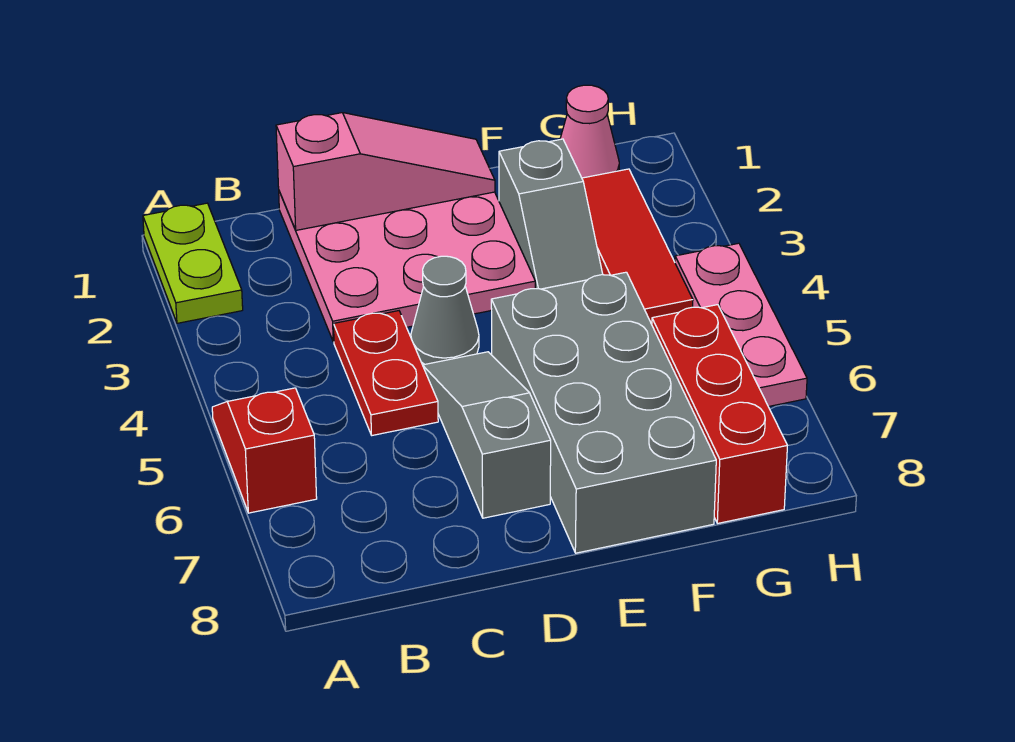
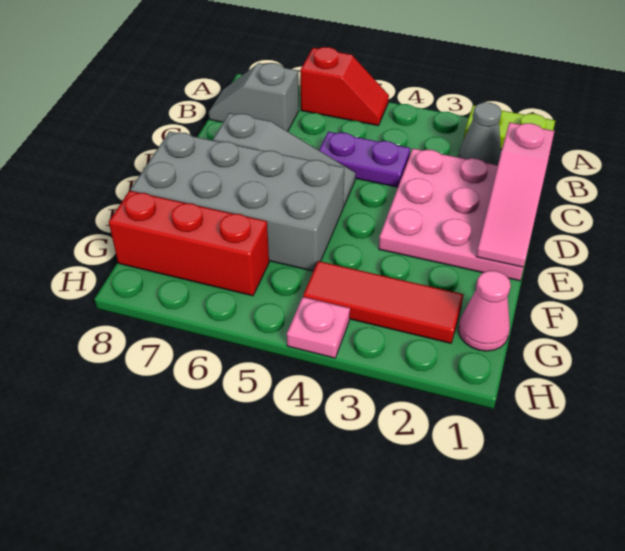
red 1x2 plate [334,311,438,435] -> purple 1x2 plate [319,132,410,187]
grey 1x1 cone [411,256,479,364] -> grey 1x1 cone moved to [459,102,501,165]
grey 1x2 slope [499,139,603,289] -> grey 1x2 slope moved to [209,63,299,131]
pink 1x3 plate [675,243,807,407] -> pink 1x1 plate [287,297,350,358]

